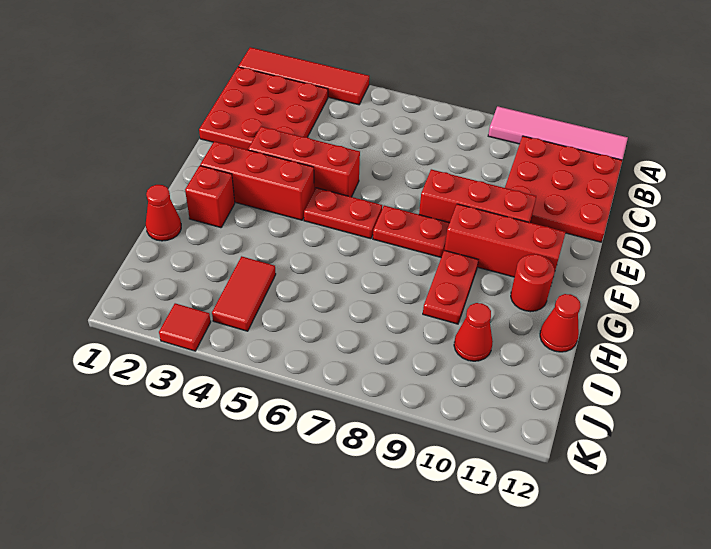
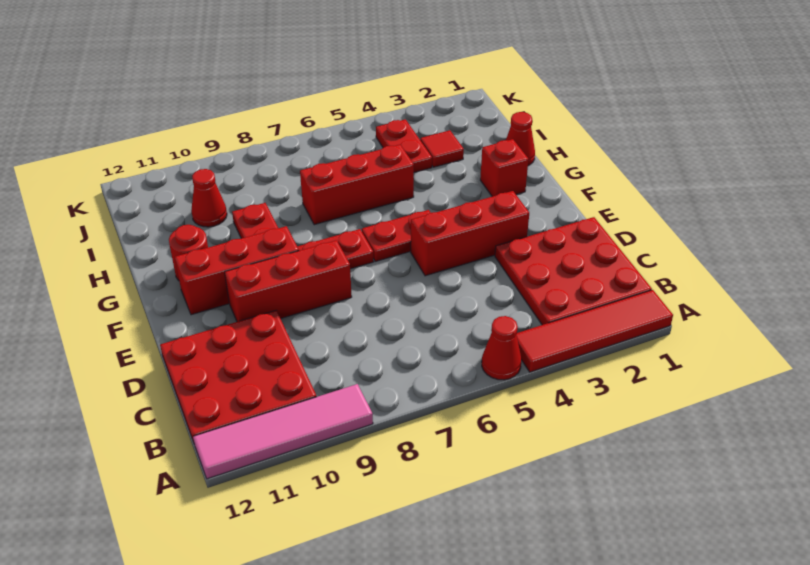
red 1x3 brick [200,141,314,220] -> red 1x3 brick moved to [300,145,414,225]
red 1x1 cone [540,294,580,352] -> red 1x1 cone moved to [482,316,521,380]
red 1x2 tile [212,256,276,331] -> red 1x2 plate [376,119,432,172]
red 1x1 tile [159,303,211,351] -> red 1x1 tile moved to [420,130,464,167]

